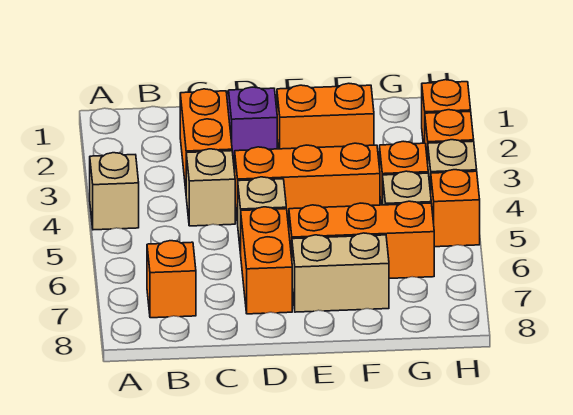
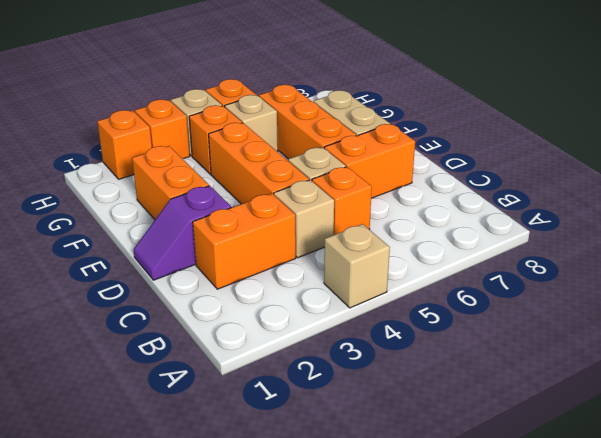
orange 1x1 brick [147,241,196,318] -> orange 1x1 brick moved to [312,167,372,235]

